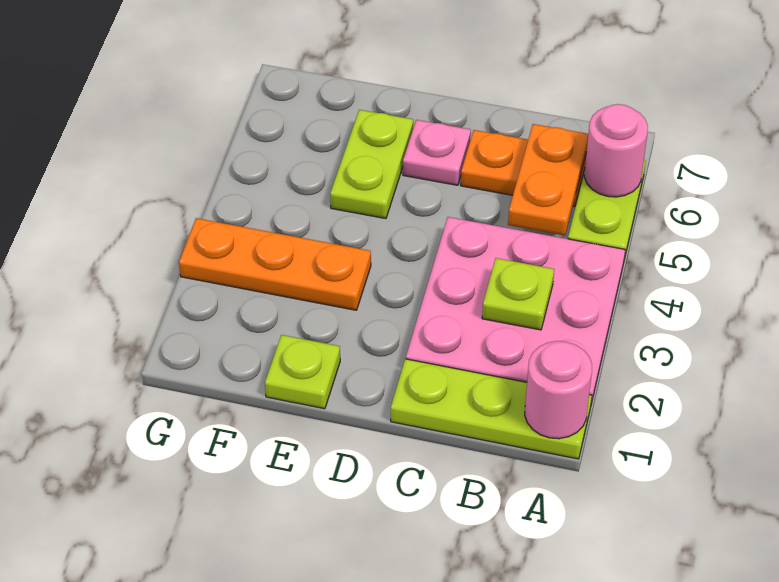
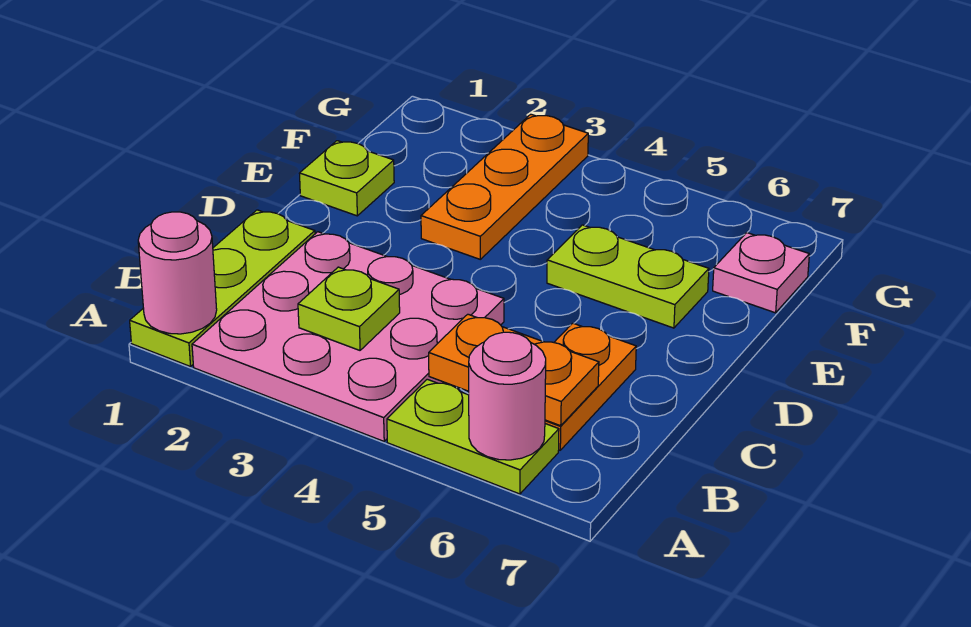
pink 1x1 plate [403,120,471,185] -> pink 1x1 plate moved to [713,233,809,313]

